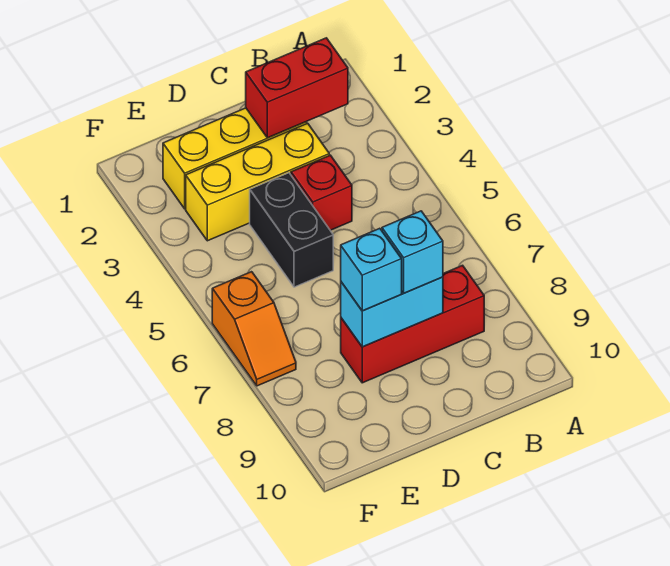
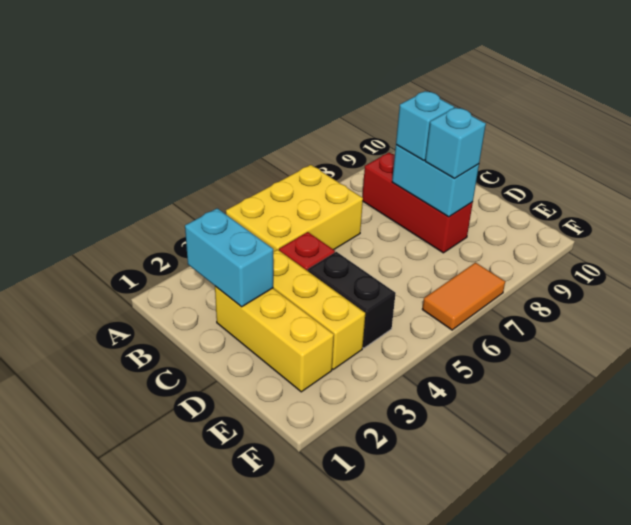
none -> yellow 2x3 brick [226,165,363,252]
red 1x2 brick [246,38,348,138] -> cyan 1x2 brick [185,208,273,307]
black 1x2 brick [250,173,333,287] -> black 1x2 brick turned to [308,252,396,348]
orange 1x2 slope [212,272,296,386] -> orange 1x2 tile [422,263,505,330]

